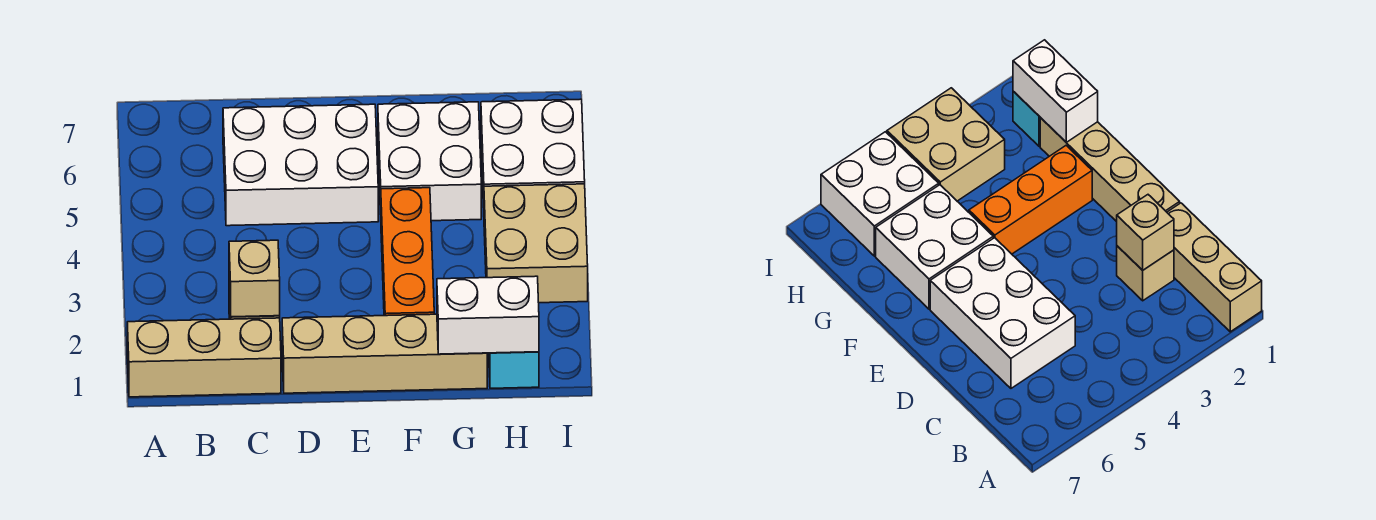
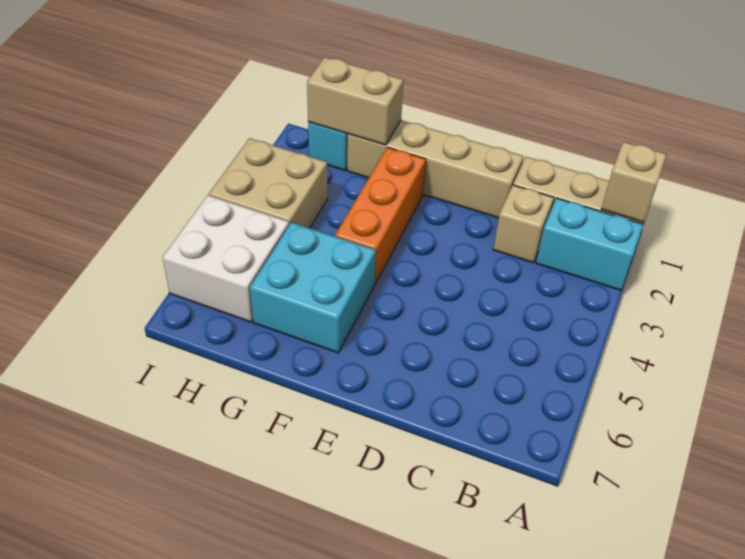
none -> cyan 1x2 brick [536,198,644,290]
tan 1x1 brick [229,240,280,317] -> tan 1x1 brick moved to [602,142,667,222]
white 2x3 brick [223,104,378,226] -> none
white 2x2 brick [378,102,481,221] -> cyan 2x2 brick [250,222,376,353]
white 1x2 brick [437,276,539,354] -> tan 1x2 brick [307,57,404,145]

